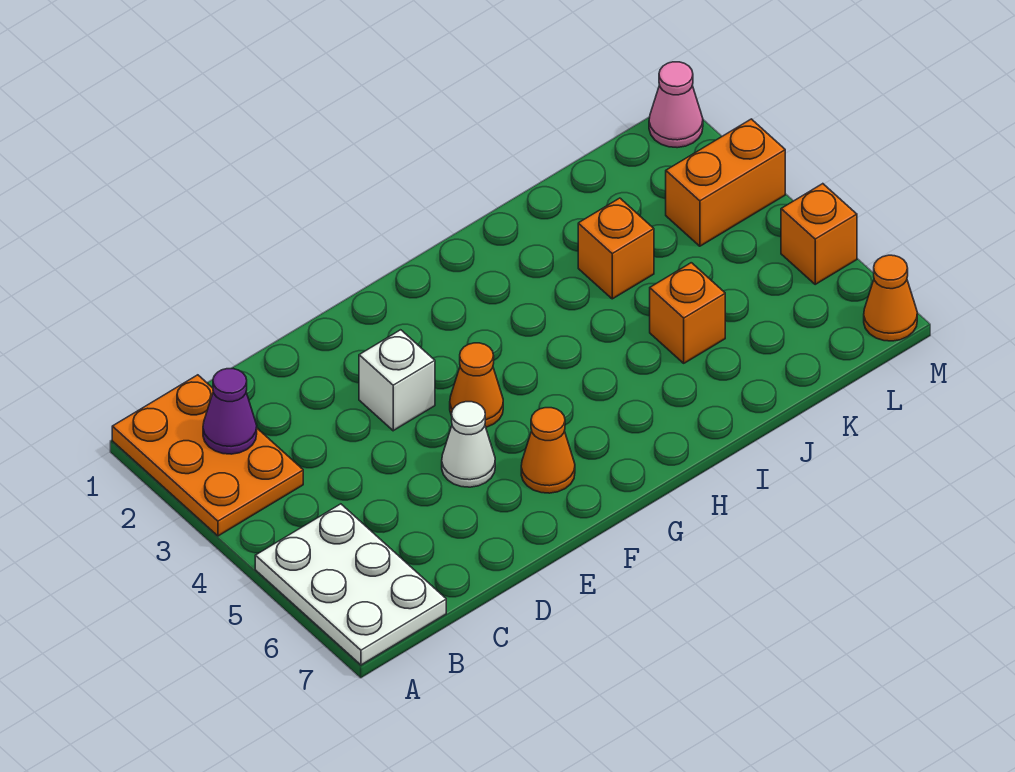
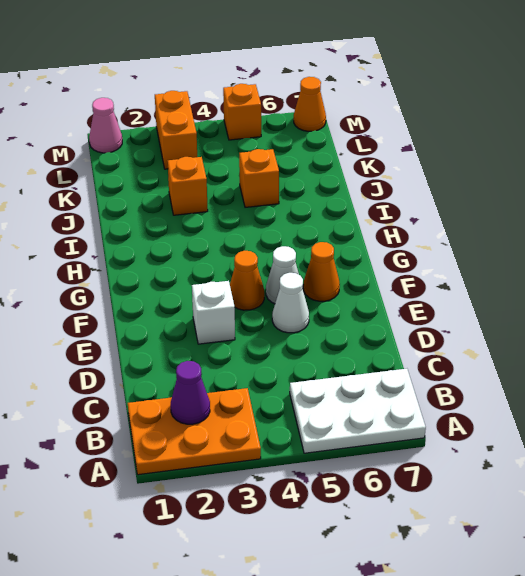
none -> white 1x1 cone [266,246,299,304]

